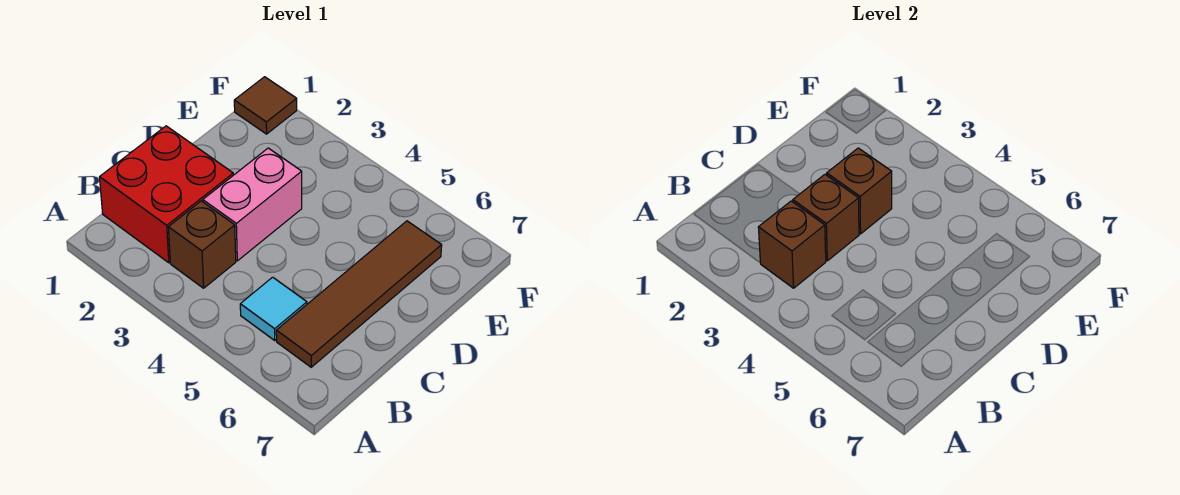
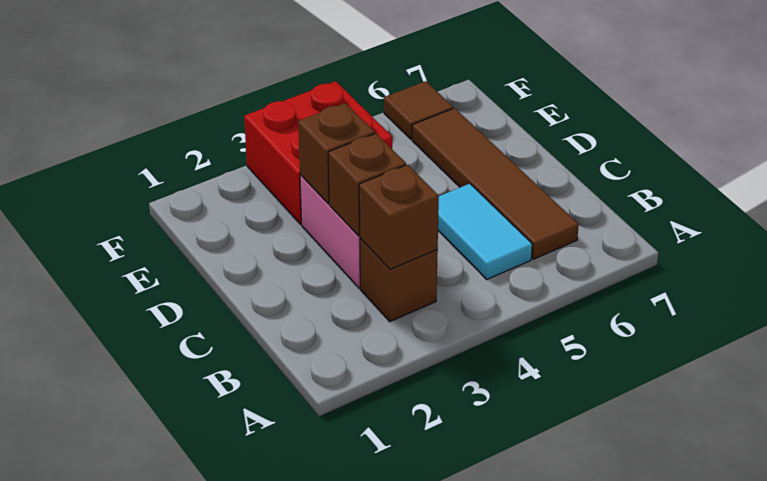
red 2x2 brick [100,126,233,263] -> red 2x2 brick moved to [244,81,392,224]
cyan 1x1 tile [240,277,307,340] -> cyan 1x2 tile [438,184,532,279]
brown 1x1 tile [234,77,297,134] -> brown 1x1 tile moved to [384,81,453,139]

